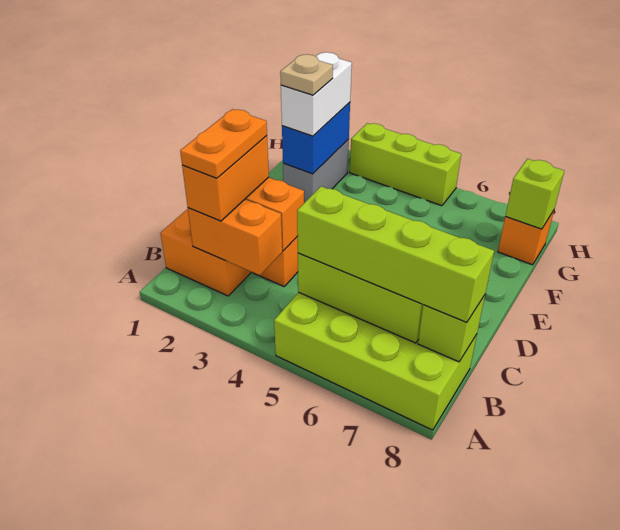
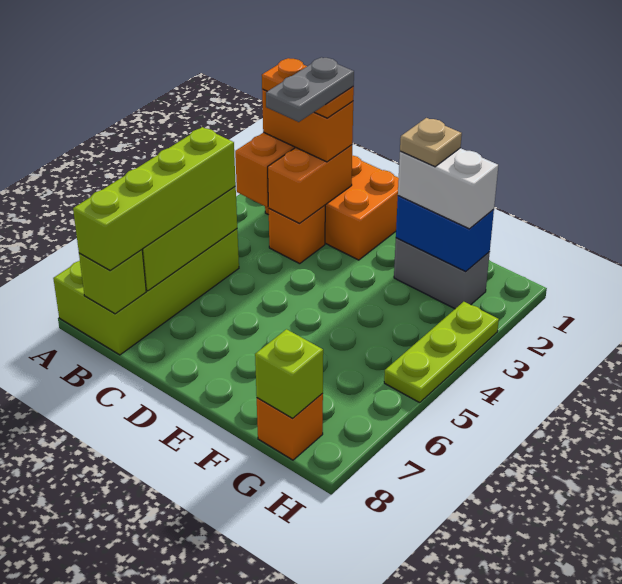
none -> grey 1x2 plate [266,57,354,122]
lime 1x3 brick [350,123,461,206] -> lime 1x3 plate [384,302,499,403]

